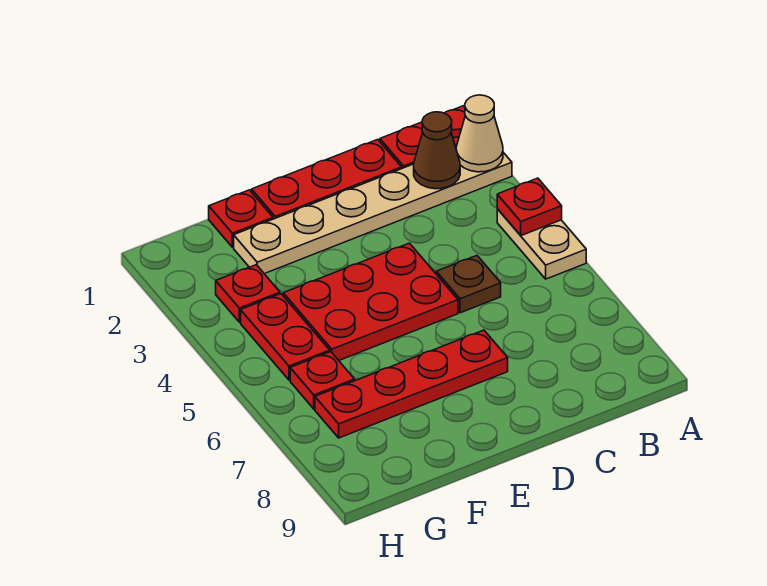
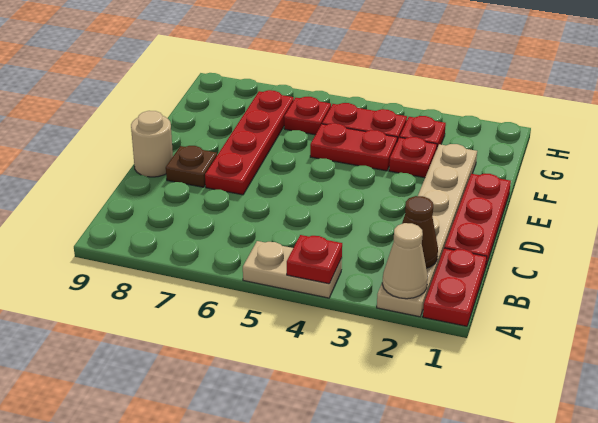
brown 1x1 plate [436,256,501,313] -> brown 1x1 plate moved to [166,146,217,187]
red 2x3 plate [283,243,458,360] -> red 1x2 plate [310,123,397,171]
none -> tan 1x1 round brick [131,111,173,177]
red 1x1 plate [209,190,273,247] -> red 1x1 plate moved to [389,137,437,178]

